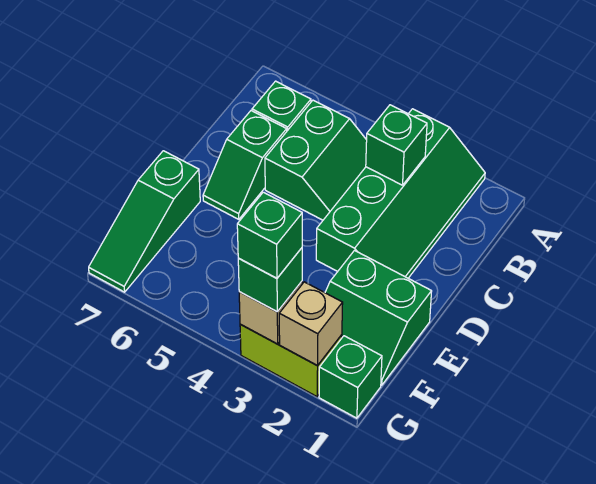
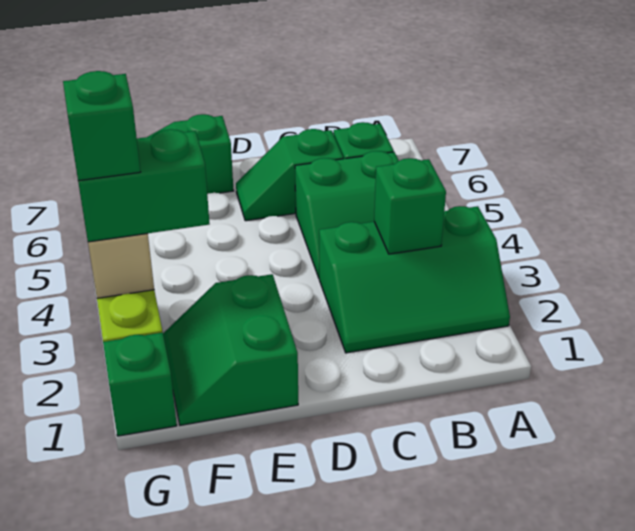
green 2x4 slope [316,109,485,278] -> green 2x3 slope [319,206,510,353]
tan 1x1 brick [279,282,343,366] -> none
green 1x1 brick [238,248,302,312] -> green 1x2 brick [78,129,210,242]

